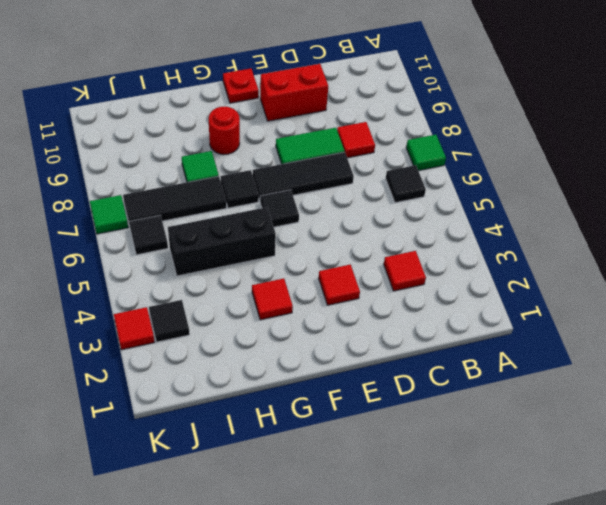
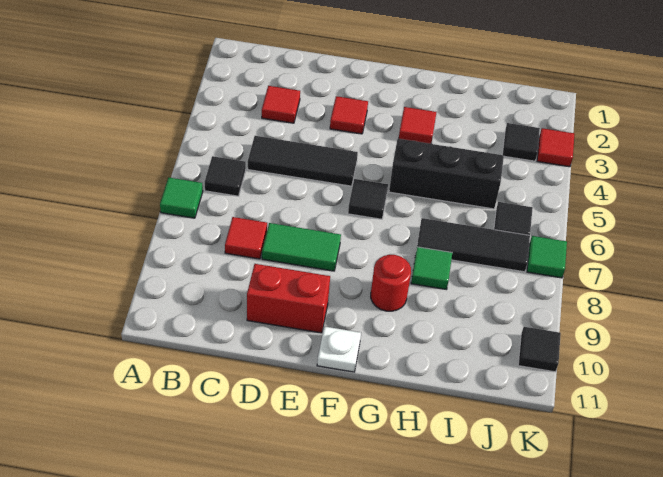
black 1x3 tile [253,152,354,200] -> black 1x3 tile moved to [248,136,358,186]
red 1x1 plate [223,69,259,103] -> white 1x1 plate [317,326,361,372]
black 1x1 tile [221,170,259,208] -> black 1x1 tile moved to [518,327,561,372]

